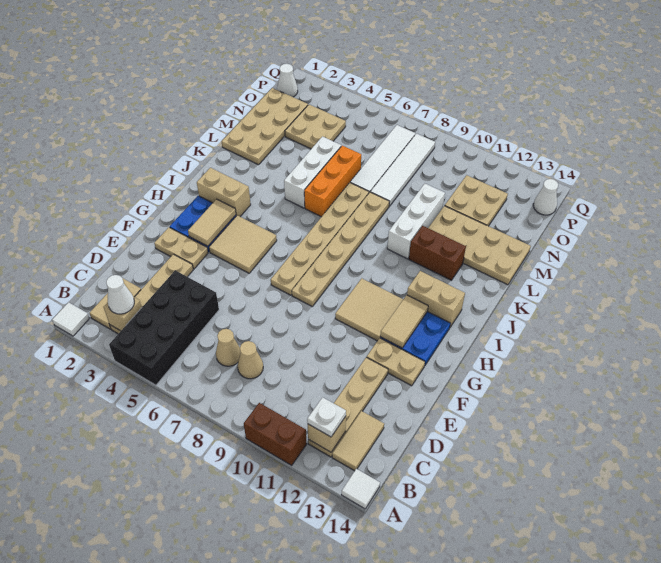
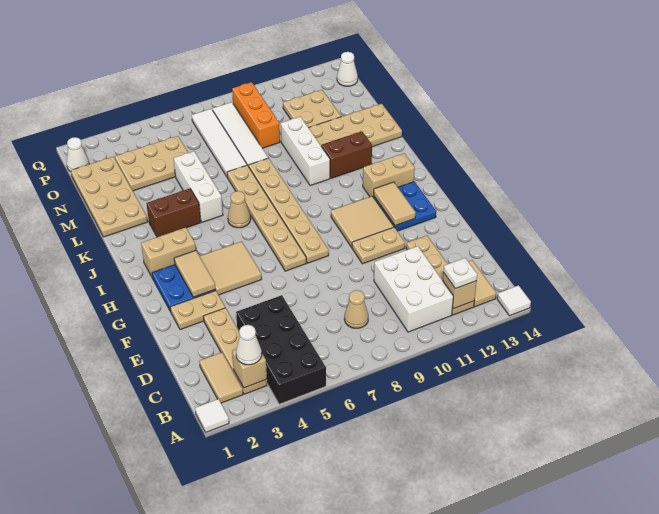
brown 1x2 brick [244,403,307,465] -> brown 1x2 brick moved to [147,189,201,237]
none -> white 2x3 brick [374,246,453,332]
tan 1x1 cone [216,329,241,366] -> tan 1x1 cone moved to [228,191,251,228]
tan 1x2 plate [367,338,425,386] -> tan 1x2 plate moved to [352,227,405,264]
orange 1x3 brick [304,145,361,217] -> orange 1x3 brick moved to [232,82,280,148]
tan 2x2 plate [285,105,346,149] -> tan 2x3 plate [115,136,188,191]

